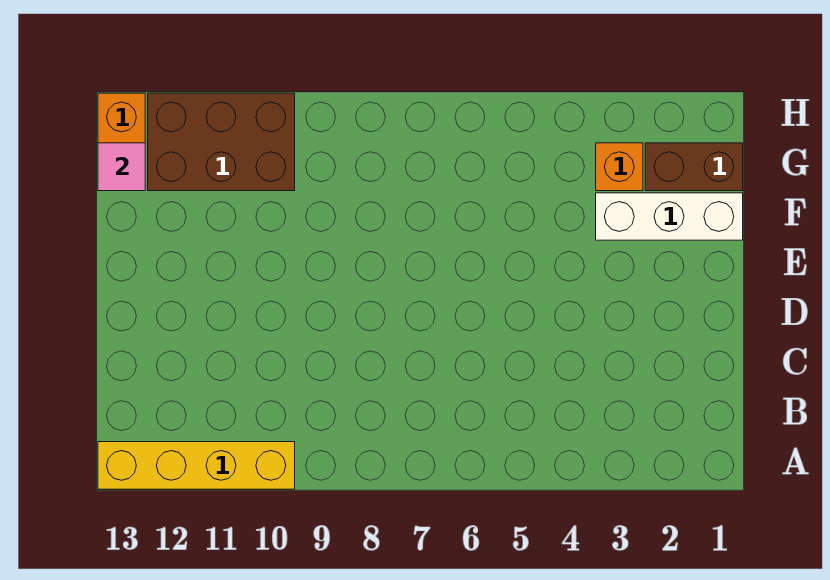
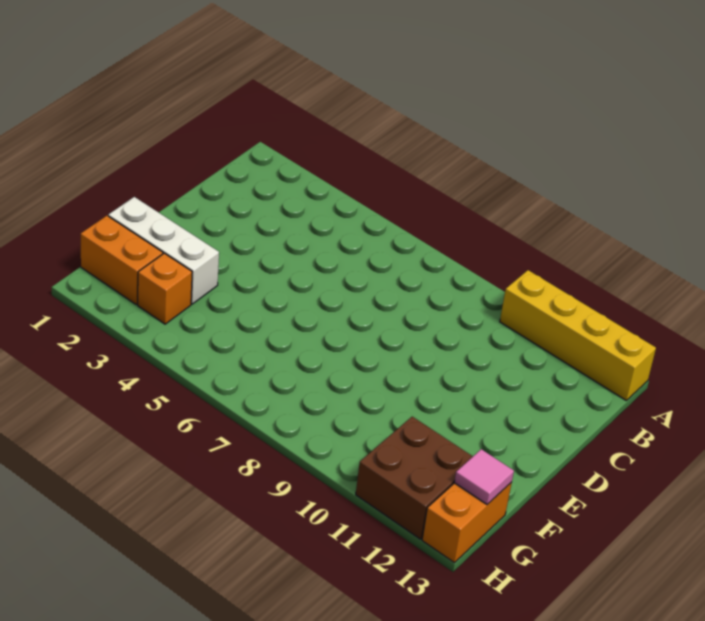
brown 1x2 brick [645,143,743,191] -> orange 1x2 brick [81,216,163,304]
brown 2x3 brick [148,93,295,191] -> brown 2x2 brick [356,417,473,539]

